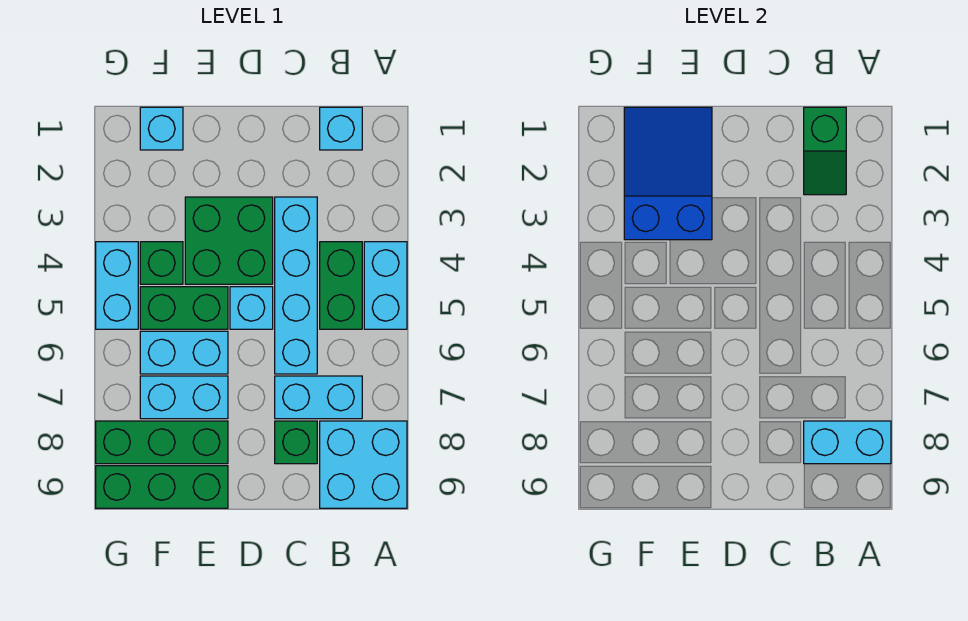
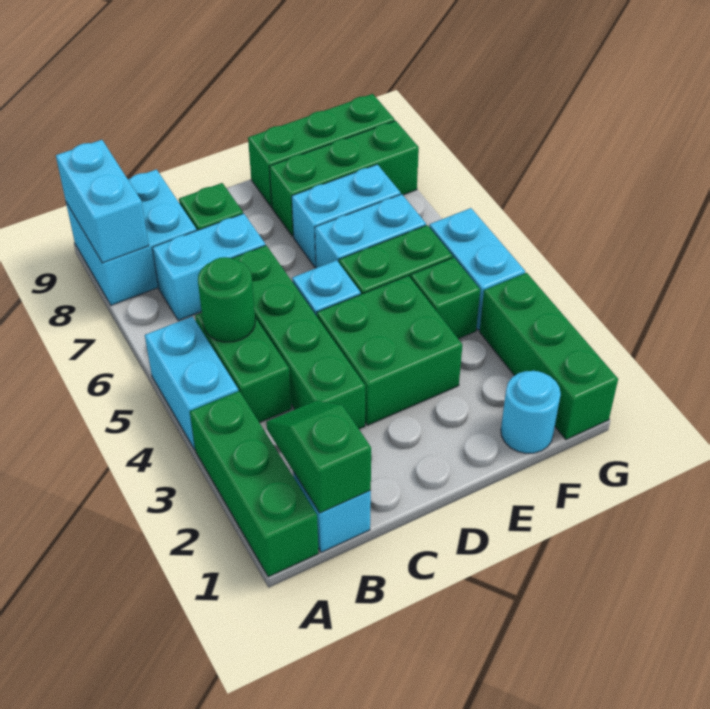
none -> green 1x3 brick [190,391,319,577]
cyan 1x2 brick [804,421,891,464] -> cyan 1x2 brick turned to [56,140,149,263]
none -> green 1x1 round brick [198,257,255,342]
cyan 1x4 brick [275,197,317,374] -> green 1x4 brick [232,245,365,429]
blue 2x3 slope [624,107,712,240] -> none
cyan 1x1 brick [140,107,183,150] -> cyan 1x1 round brick [501,371,561,453]
none -> green 1x3 brick [480,273,618,439]

